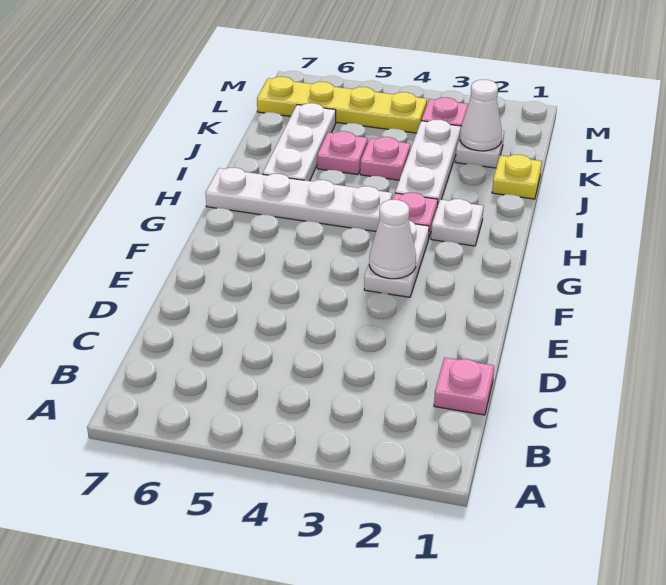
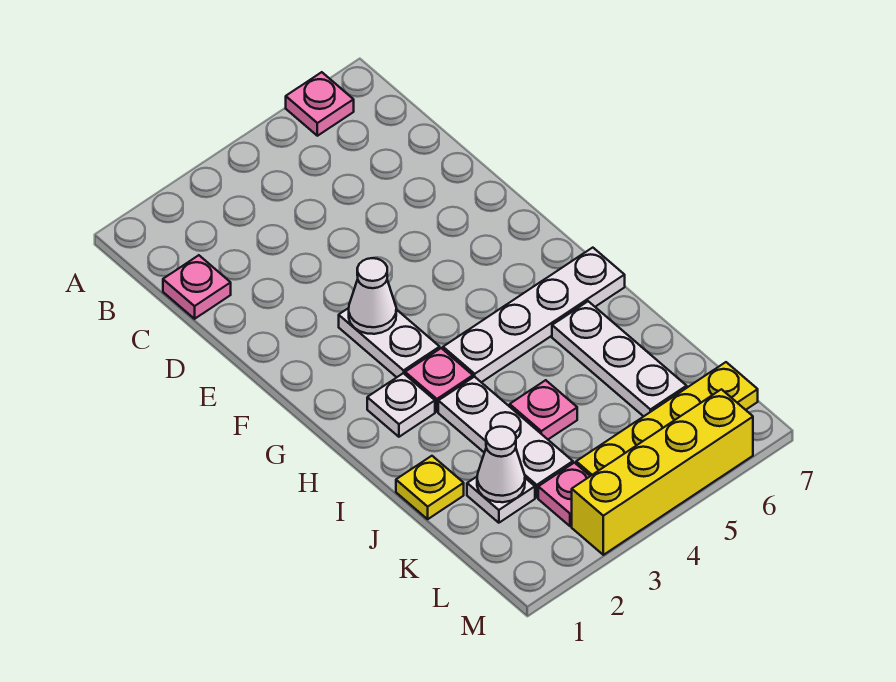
pink 1x1 plate [317,131,368,175] -> pink 1x1 plate moved to [286,72,354,136]
none -> yellow 1x4 brick [572,389,753,555]

